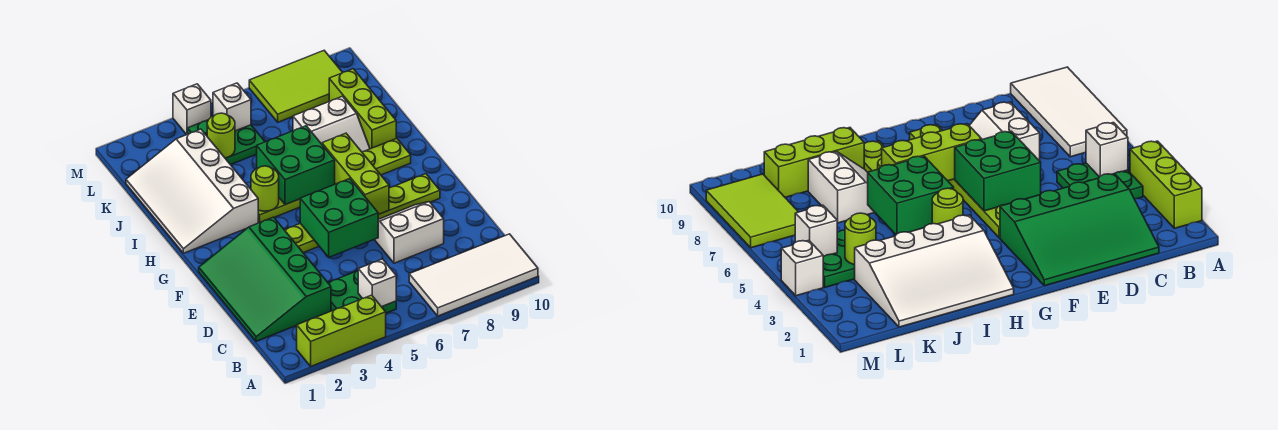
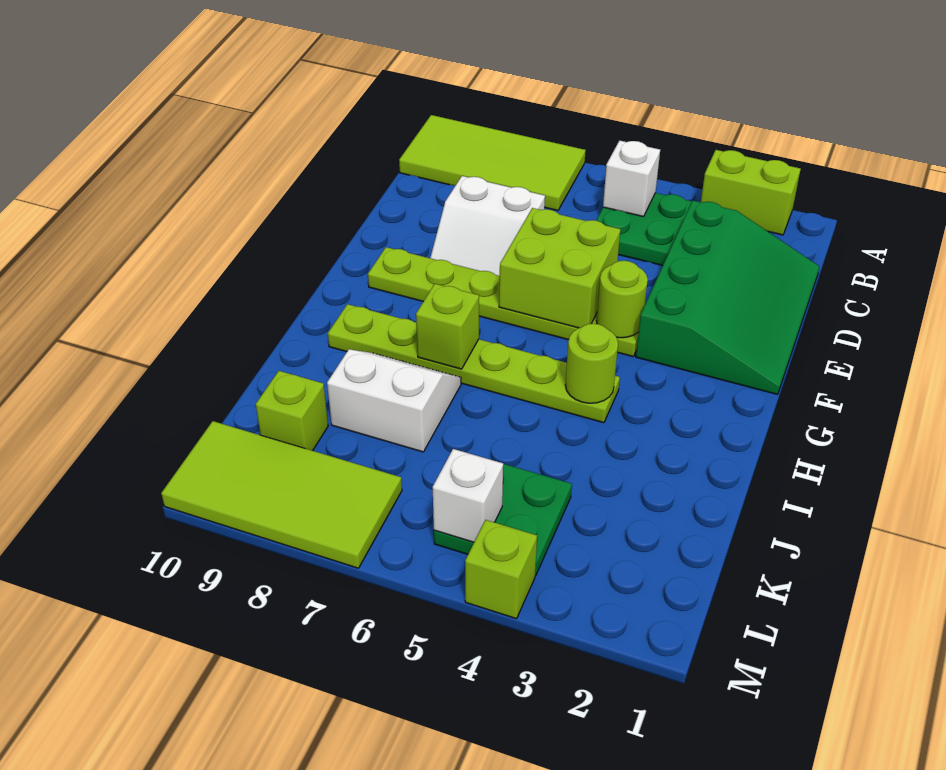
lime 1x3 brick [297,295,386,366] -> lime 1x2 brick [701,150,801,235]
white 2x4 tile [409,234,538,316] -> lime 2x4 tile [399,115,586,211]
green 2x2 brick [300,179,379,257] -> lime 2x2 brick [499,208,620,328]
lime 1x3 brick [322,133,389,214] -> lime 1x1 brick [416,284,479,369]
white 3x4 slope [126,129,258,253] -> none
green 2x2 brick [257,126,335,205] -> none
lime 1x3 brick [329,69,396,149] -> lime 1x1 brick [256,371,328,451]
lime 1x1 round brick [207,113,235,158] -> lime 1x1 round brick moved to [597,261,648,338]
lime 2x3 tile [249,51,343,122] -> lime 2x4 tile [161,421,402,568]
white 1x1 brick [173,84,211,135] -> lime 1x1 brick [465,520,537,619]

